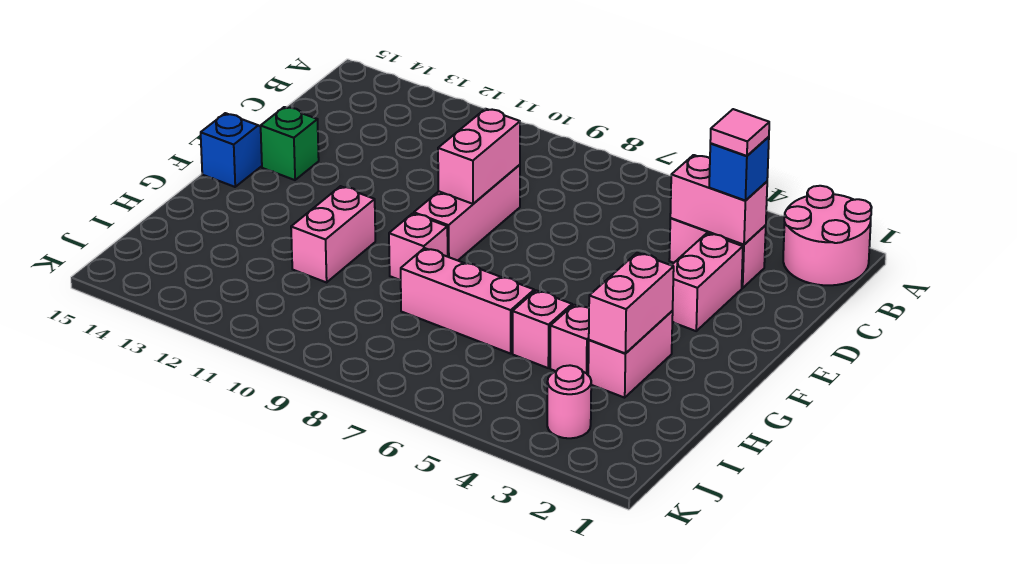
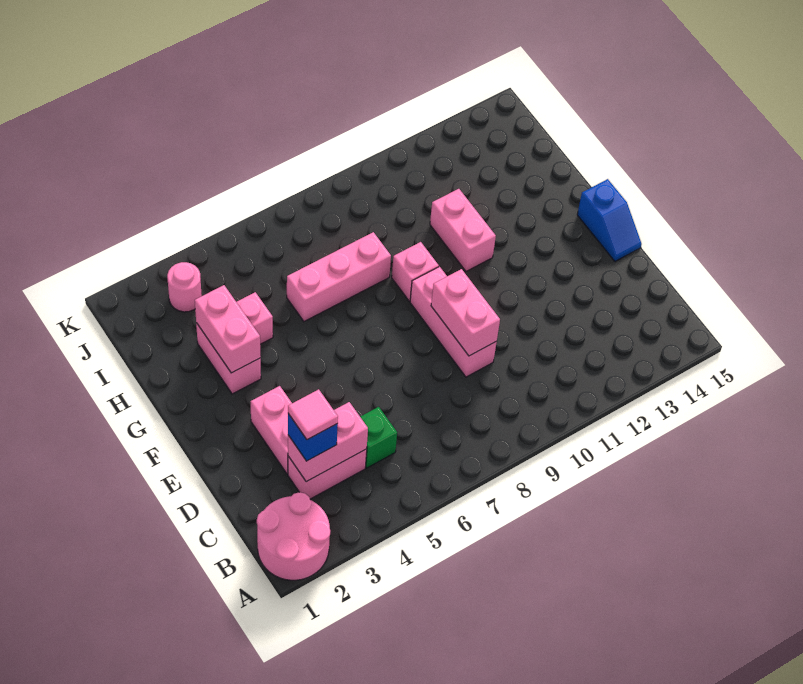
green 1x1 brick [261,107,319,180] -> green 1x1 brick moved to [360,407,397,468]
pink 1x1 brick [513,290,572,368] -> none

